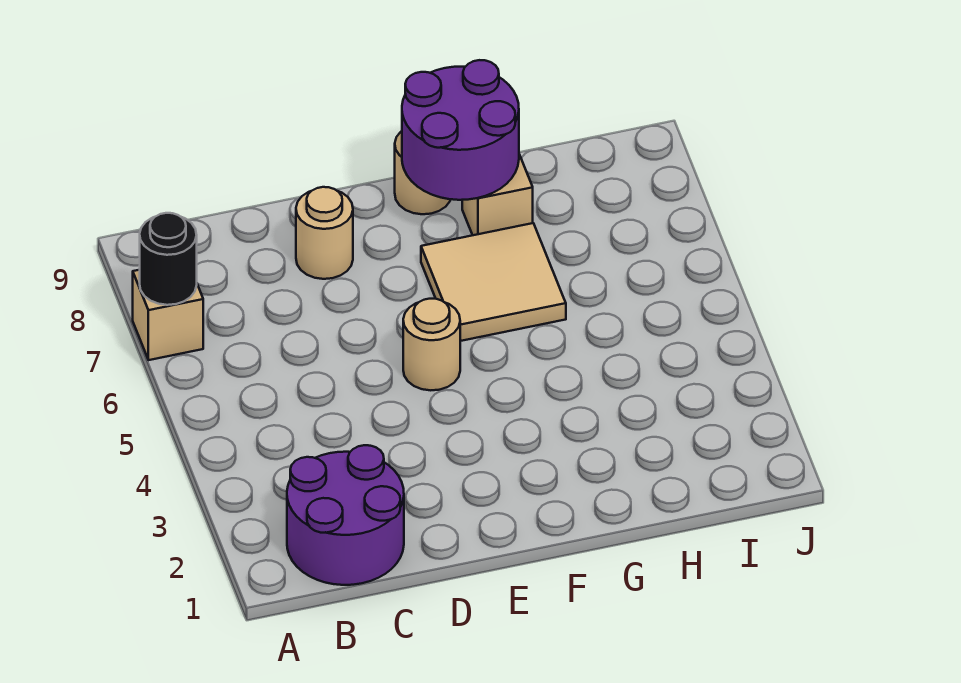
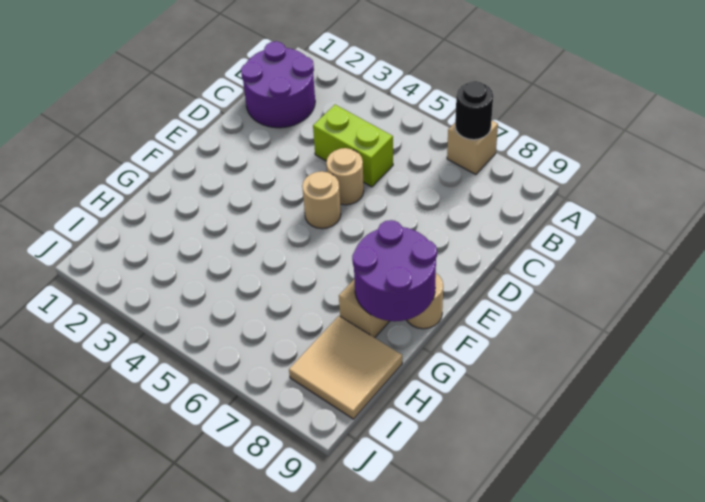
none -> lime 1x2 brick [313,105,393,187]
tan 1x1 round brick [296,187,353,279] -> tan 1x1 round brick moved to [326,148,364,205]
tan 2x2 tile [421,223,566,341] -> tan 2x2 tile moved to [289,316,402,419]

